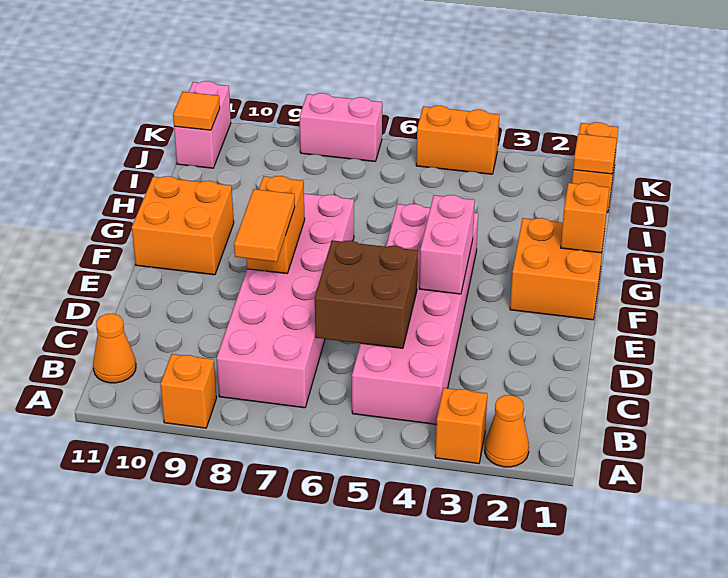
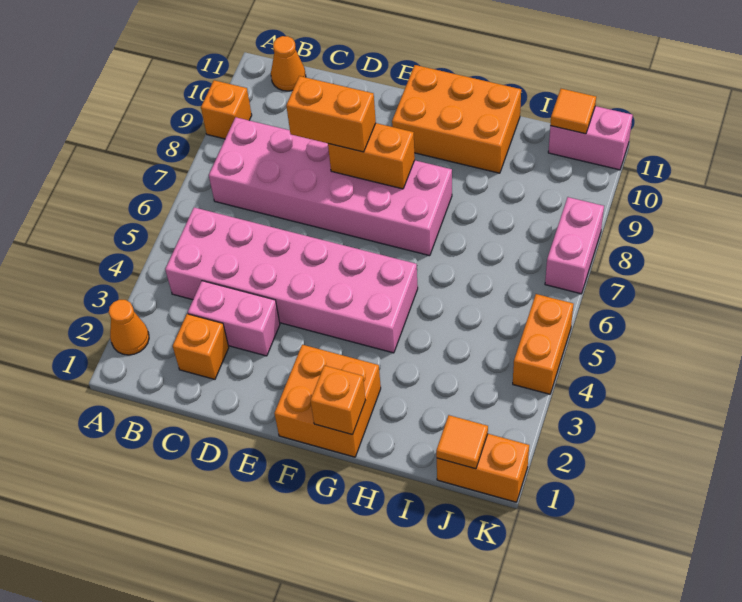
orange 1x1 brick [435,388,487,464] -> orange 1x1 brick moved to [173,314,229,379]
brown 2x2 brick [315,240,418,348] -> none
orange 1x2 tile [234,189,295,262] -> orange 1x2 brick [286,76,376,152]
pink 1x2 brick [419,195,475,294] -> pink 1x2 brick moved to [188,281,280,356]
orange 2x2 brick [132,176,234,275] -> orange 2x3 brick [392,65,521,173]

